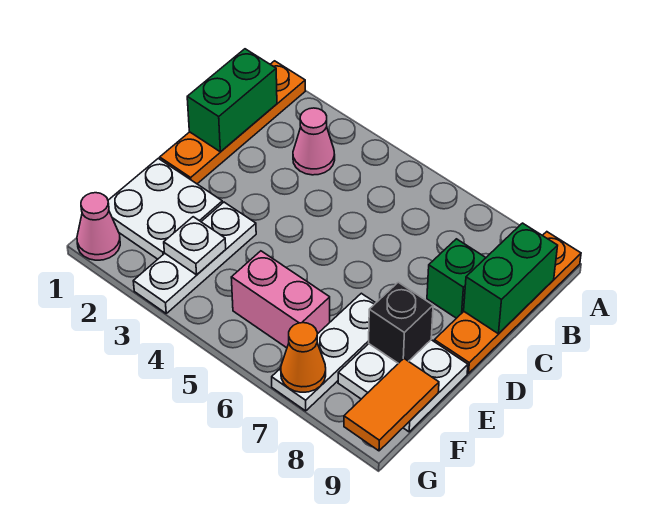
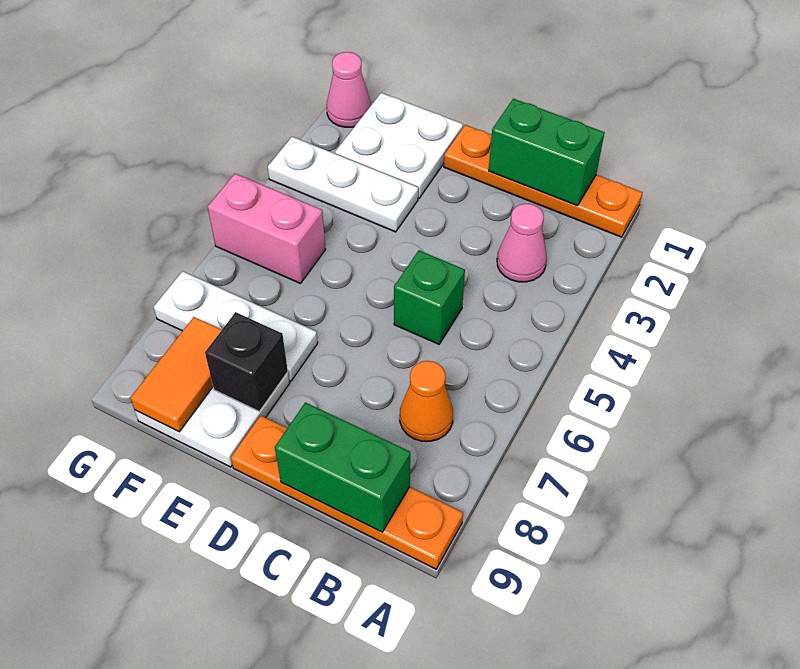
green 1x1 brick [427,239,486,318] -> green 1x1 brick moved to [394,250,465,344]
white 1x1 plate [164,217,226,275] -> none
pink 1x2 brick [231,251,330,348] -> pink 1x2 brick turned to [208,174,326,283]
orange 1x2 tile [344,359,439,451] -> orange 1x2 tile turned to [130,317,221,432]
orange 1x1 cone [281,323,326,392] -> orange 1x1 cone moved to [400,361,453,441]

